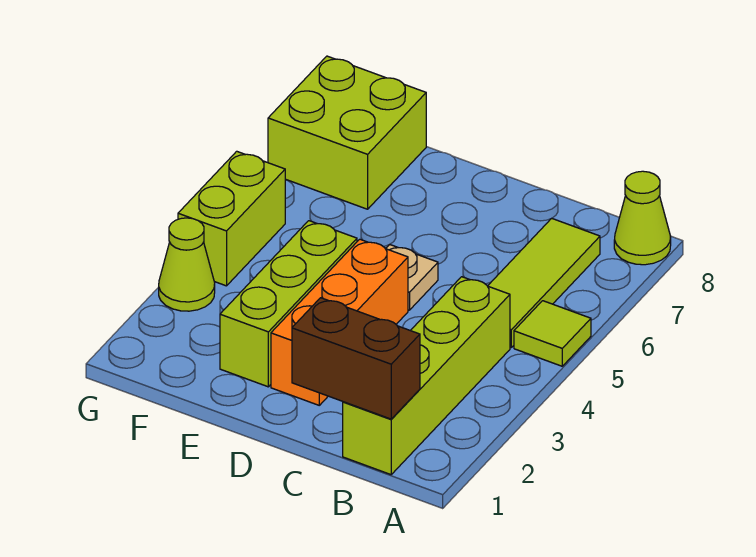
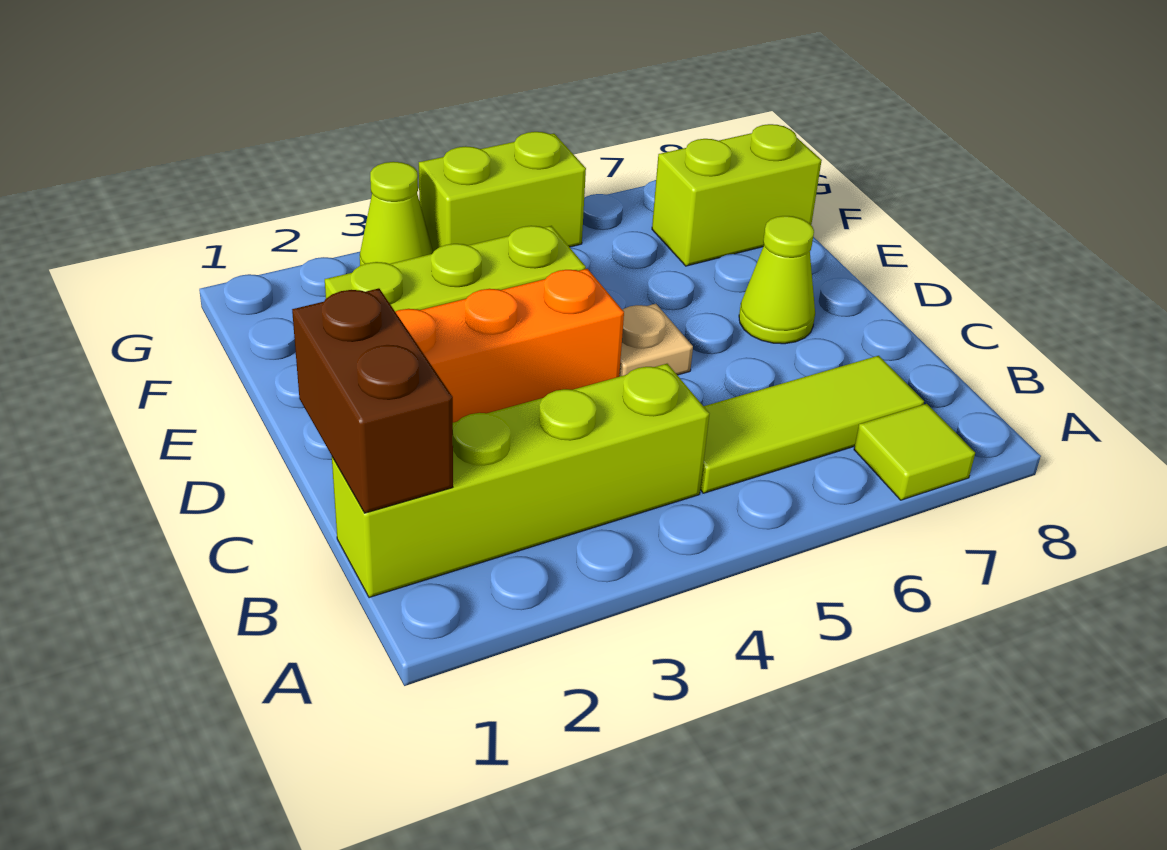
lime 1x1 tile [514,301,591,366] -> lime 1x1 tile moved to [854,404,975,500]
lime 1x1 cone [614,171,671,265] -> lime 1x1 cone moved to [739,216,815,344]
lime 2x2 brick [268,56,426,209] -> lime 1x2 brick [652,124,822,266]

